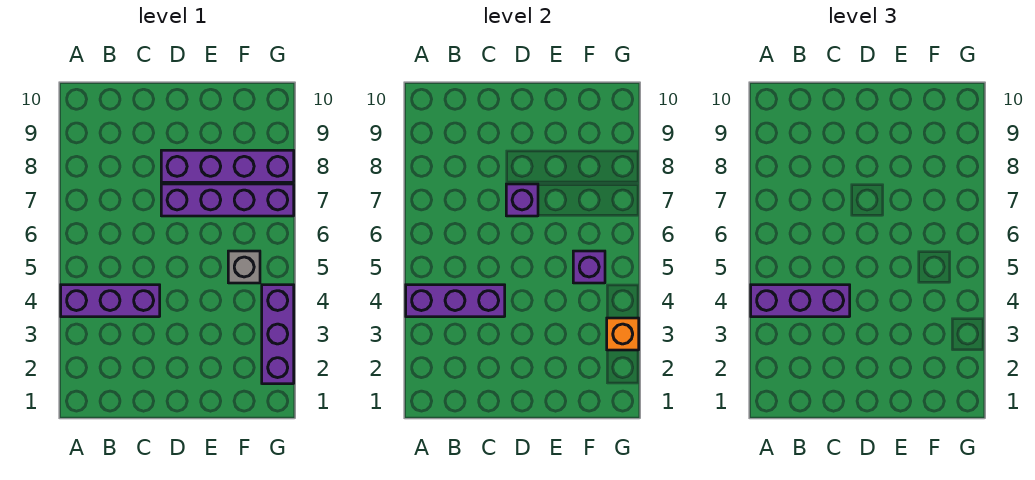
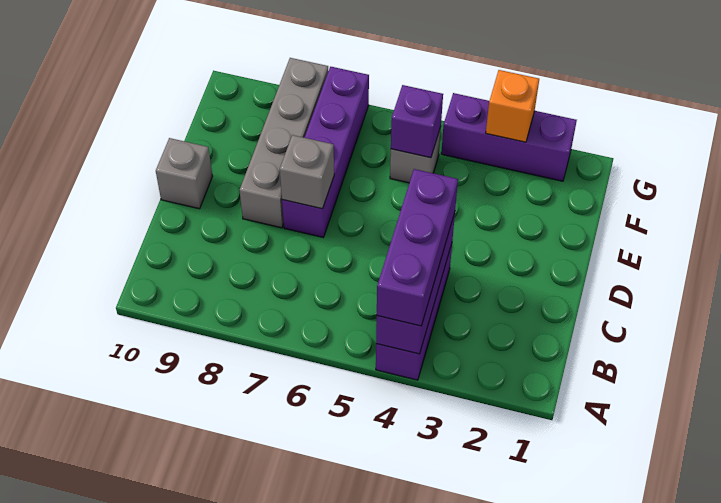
purple 1x1 brick [506,184,538,216] -> grey 1x1 brick [280,135,334,209]
purple 1x4 brick [161,150,294,182] -> grey 1x4 brick [239,58,328,228]
none -> grey 1x1 brick [156,138,213,209]

